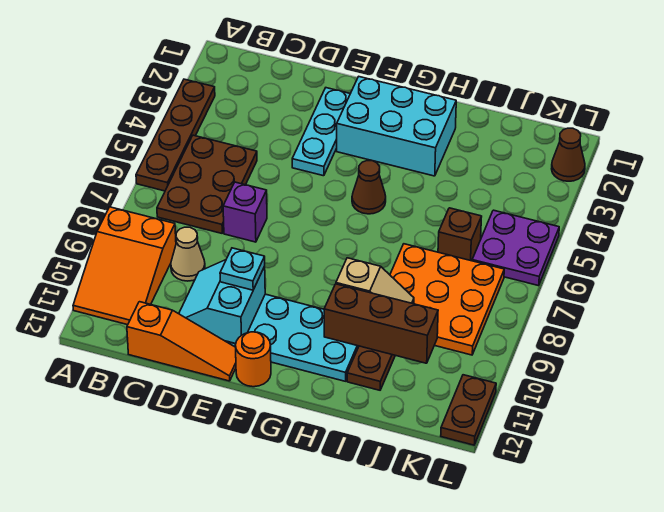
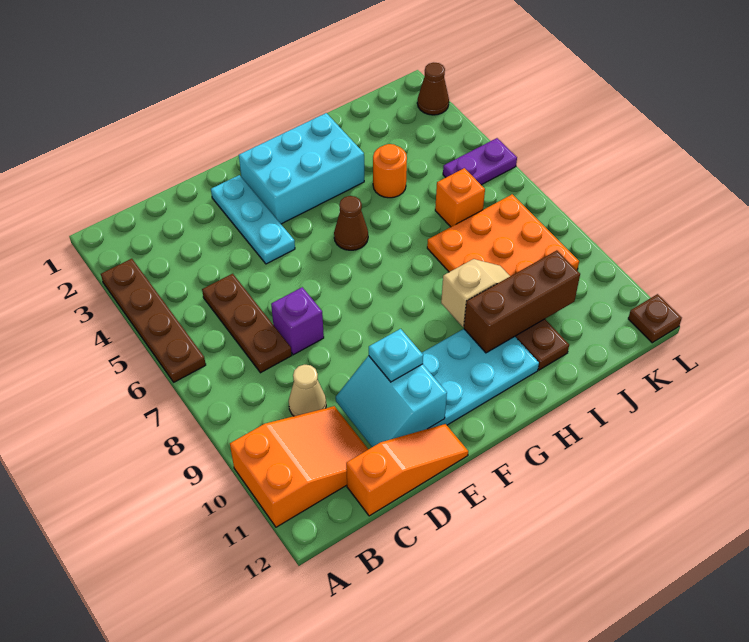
orange 2x3 slope [73,207,176,325] -> orange 2x3 slope turned to [230,406,368,527]
brown 2x3 plate [157,135,257,233] -> brown 1x3 plate [202,274,292,373]
orange 1x1 round brick [236,332,271,387] -> orange 1x1 round brick moved to [373,144,407,198]
brown 1x1 brick [438,208,482,261] -> orange 1x1 brick [435,168,485,227]
purple 2x2 plate [472,210,559,286] -> purple 1x2 plate [443,138,517,185]
brown 1x2 plate [441,375,496,445] -> brown 1x1 plate [628,294,682,343]

